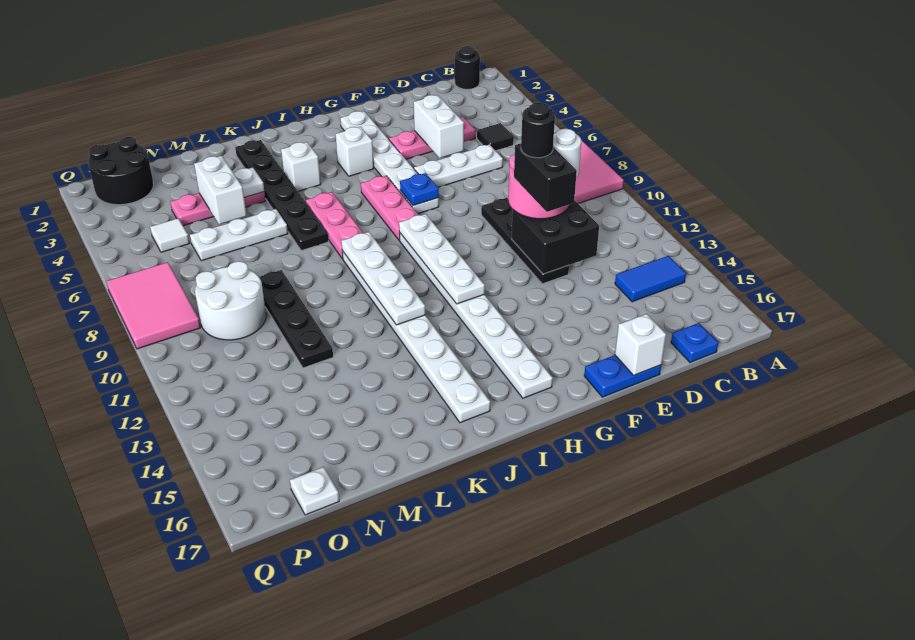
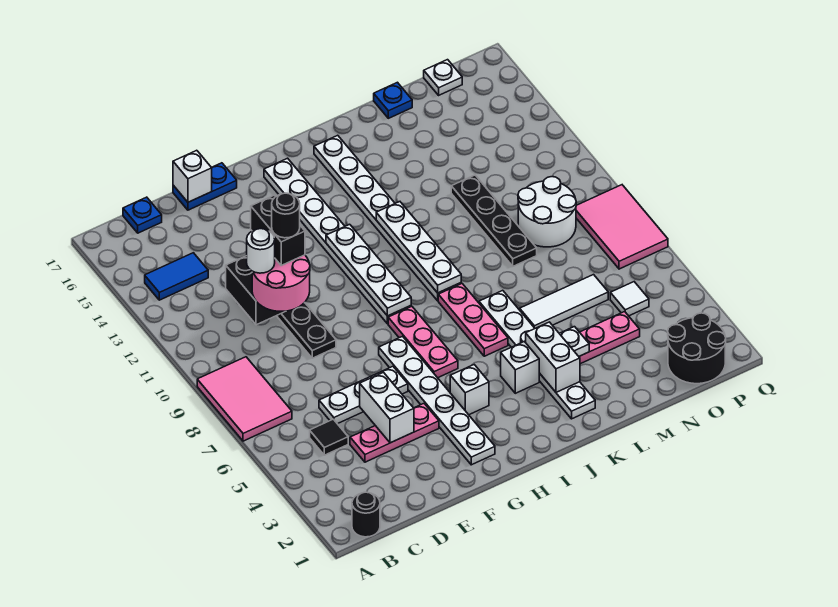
blue 1x1 plate [400,173,439,206] -> blue 1x1 plate moved to [374,82,412,118]
black 1x6 plate [235,140,328,251] -> white 1x6 plate [479,290,595,419]
white 1x3 plate [190,209,288,261] -> white 1x3 tile [520,275,608,328]
white 1x2 brick [194,156,247,224] -> white 1x2 brick moved to [526,322,580,392]

